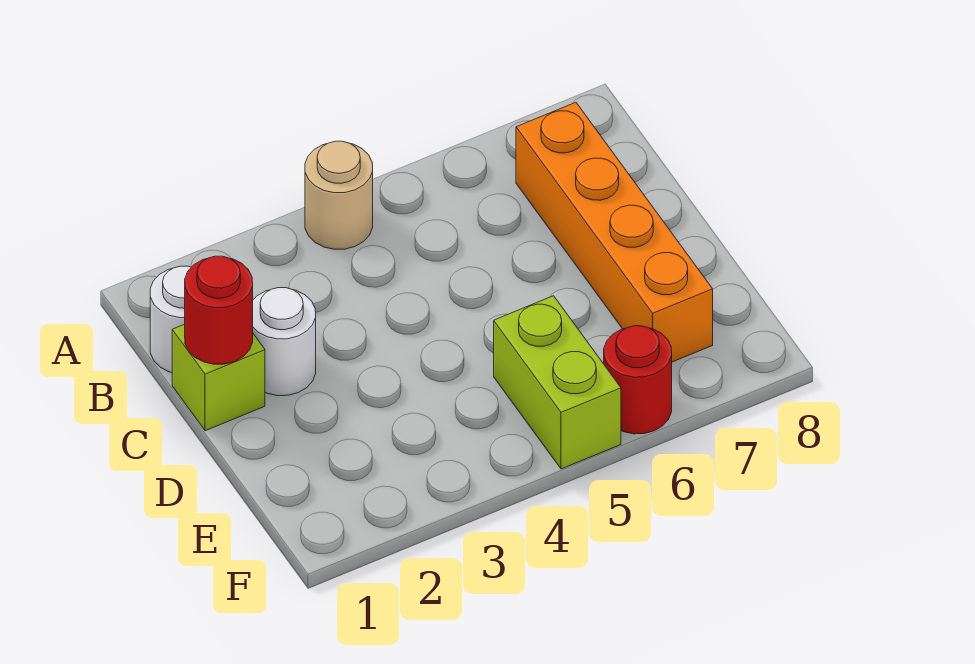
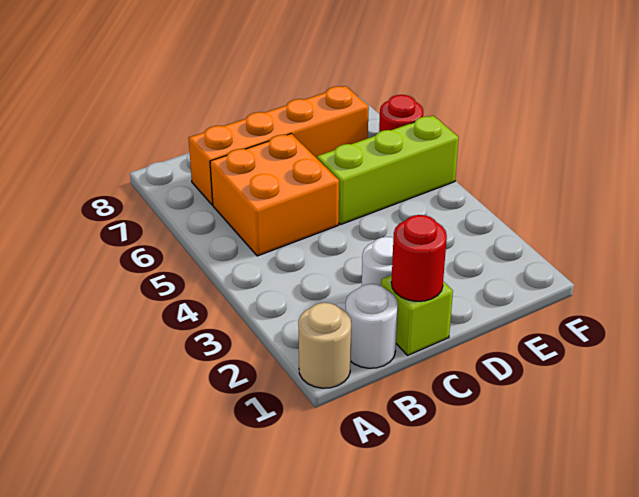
tan 1x1 round brick [305,141,373,249] -> tan 1x1 round brick moved to [298,303,351,388]
none -> orange 2x2 brick [210,134,339,256]
lime 1x2 brick [494,296,621,469] -> lime 1x3 brick [317,116,459,225]

